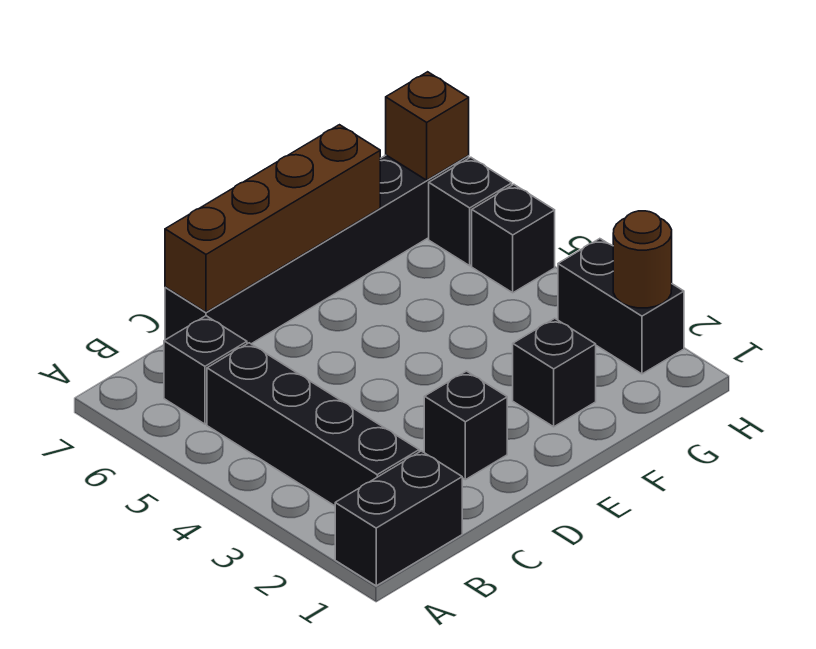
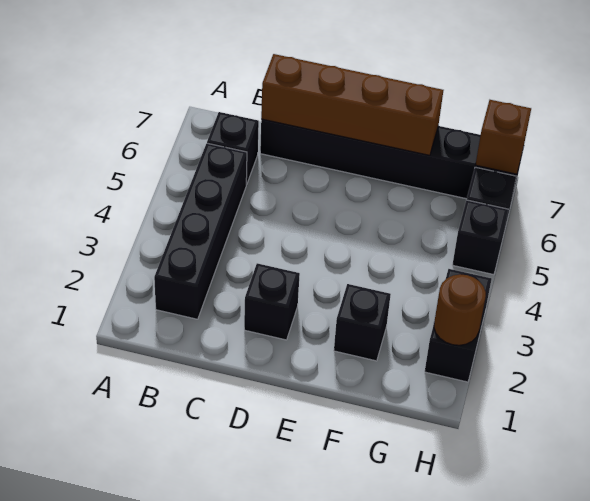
black 1x2 brick [335,451,462,586] -> none

